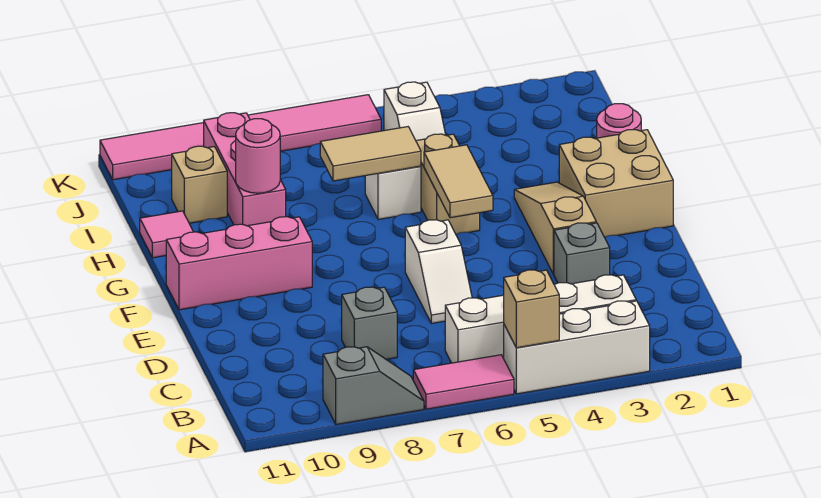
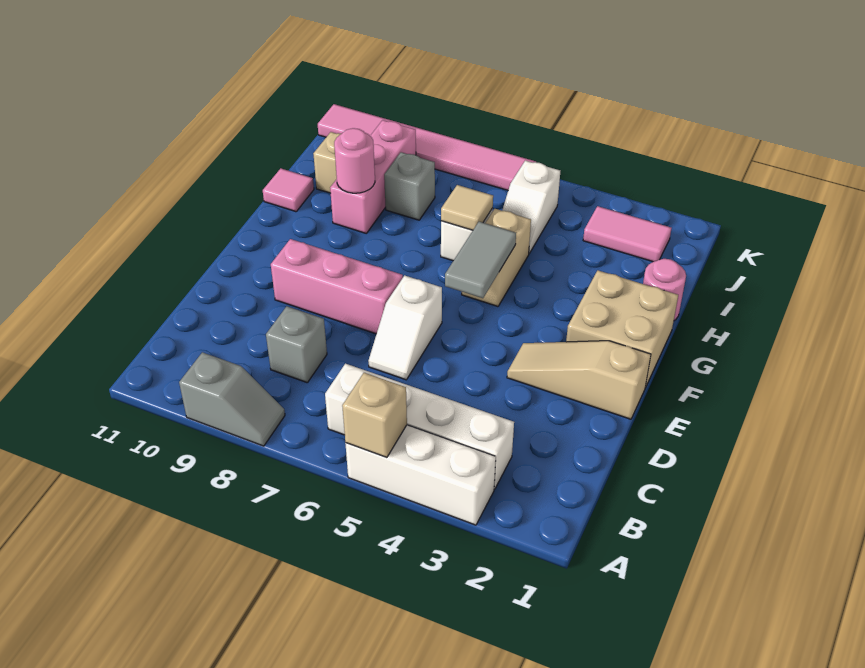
pink 1x2 tile [413,355,514,409] -> pink 1x2 tile moved to [583,206,671,262]
grey 1x1 brick [554,223,610,284] -> grey 1x1 brick moved to [384,152,435,220]
tan 1x3 slope [514,182,596,274] -> tan 1x3 slope turned to [507,341,651,419]
tan 1x2 tile [424,145,493,218] -> grey 1x2 tile [445,222,516,298]
pink 1x3 brick [166,217,312,310] -> pink 1x3 brick moved to [271,239,403,334]
tan 1x2 tile [320,127,421,181] -> tan 1x1 tile [441,185,493,230]

